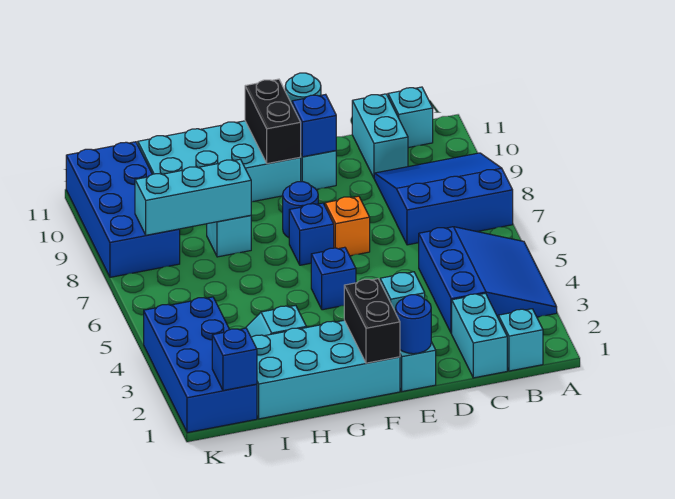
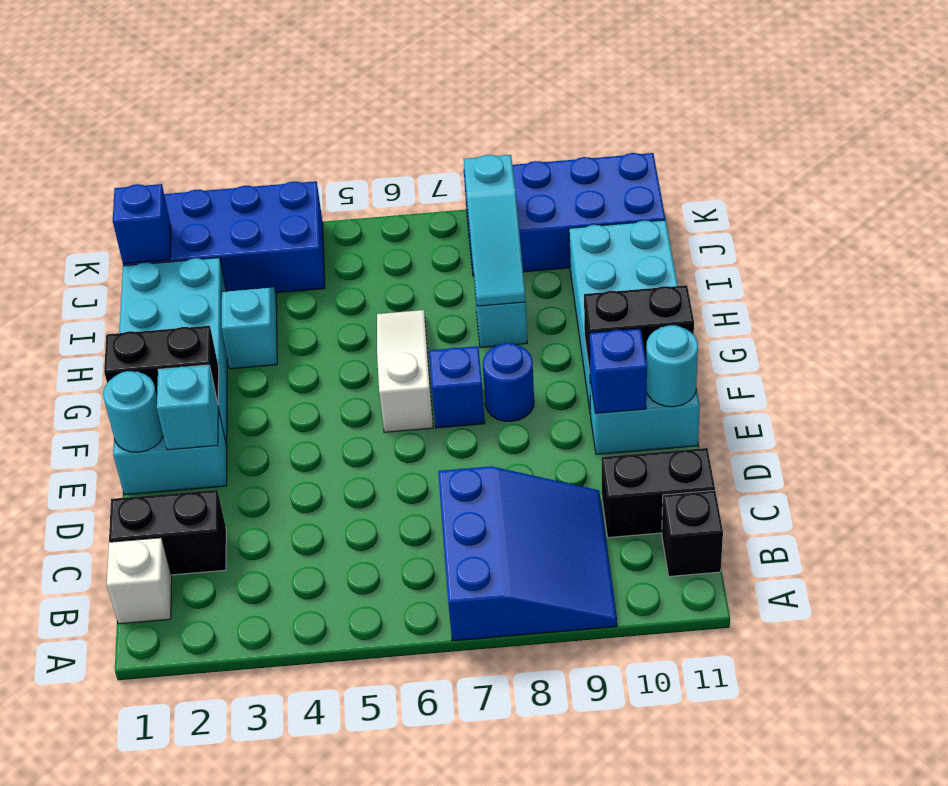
blue 3x3 slope [419,227,557,334] -> none
cyan 1x1 brick [498,309,543,371] -> white 1x1 brick [107,538,172,624]
cyan 1x1 brick [388,87,433,148] -> black 1x1 brick [662,490,723,577]
cyan 1x2 brick [452,293,507,378] -> black 1x2 brick [109,490,226,575]
cyan 1x2 brick [352,94,408,178] -> black 1x2 brick [602,448,715,538]
blue 1x1 round brick [396,295,431,354] -> cyan 1x1 round brick [103,371,164,452]
orange 1x1 brick [325,196,370,256] -> none
blue 1x1 brick [311,247,356,310] -> none
none -> white 1x3 slope [377,310,433,432]
cyan 1x3 brick [135,159,251,235] -> cyan 1x3 slope [464,155,526,306]

